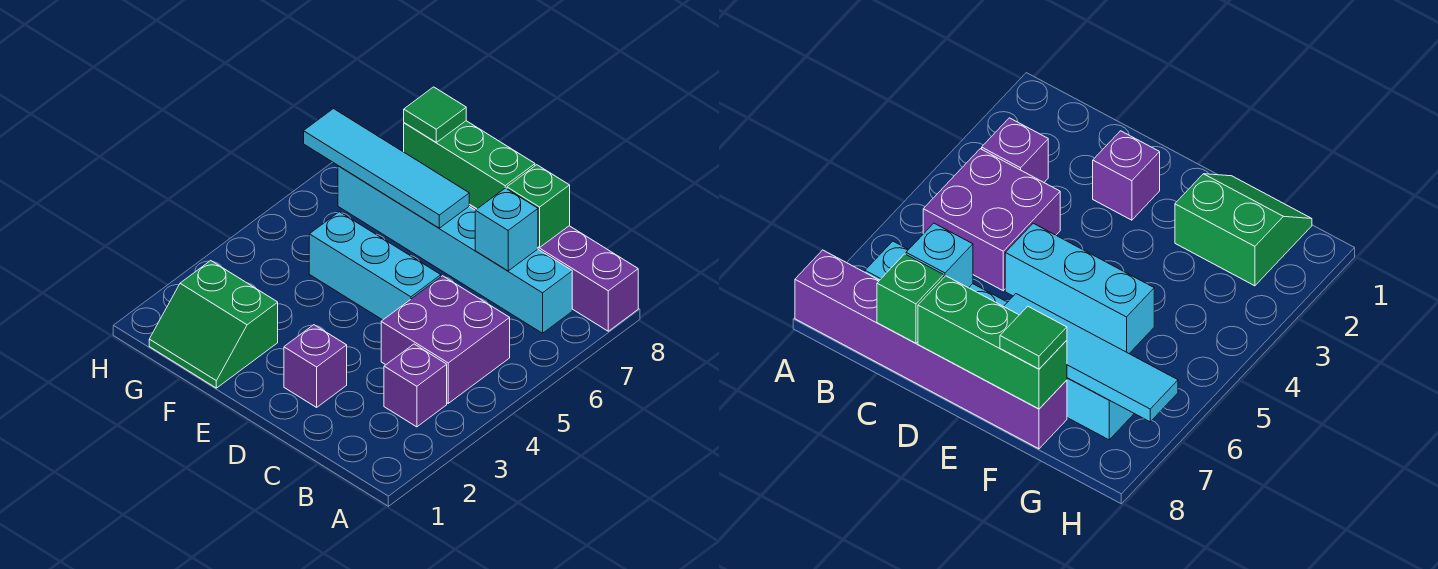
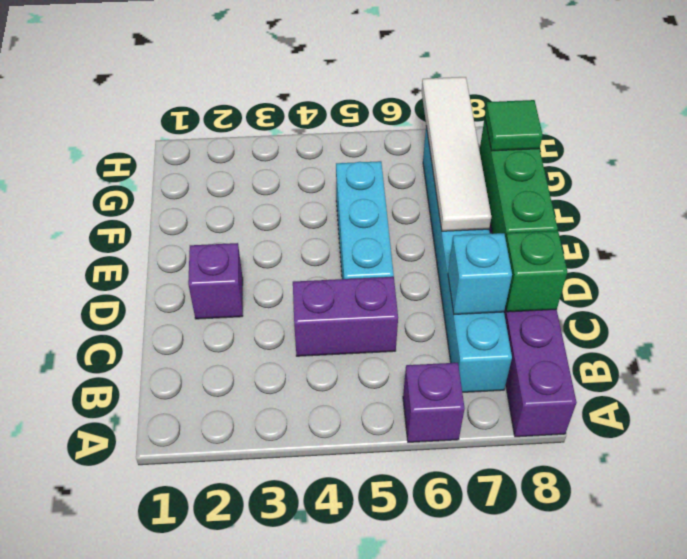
purple 1x1 brick [384,344,447,427] -> purple 1x1 brick moved to [403,363,465,442]
purple 2x2 brick [381,276,510,403] -> purple 1x2 brick [293,277,398,356]
cyan 1x4 tile [304,109,470,228] -> white 1x4 tile [422,77,491,231]
green 2x2 slope [149,261,278,388] -> none

